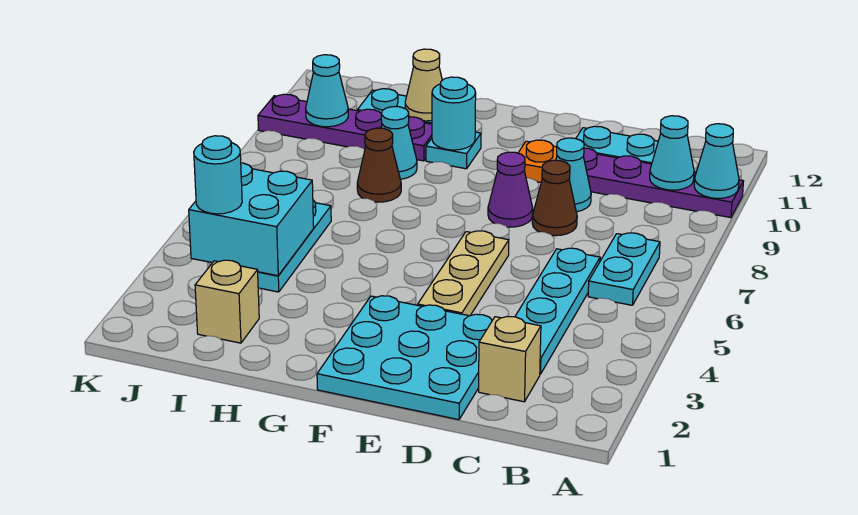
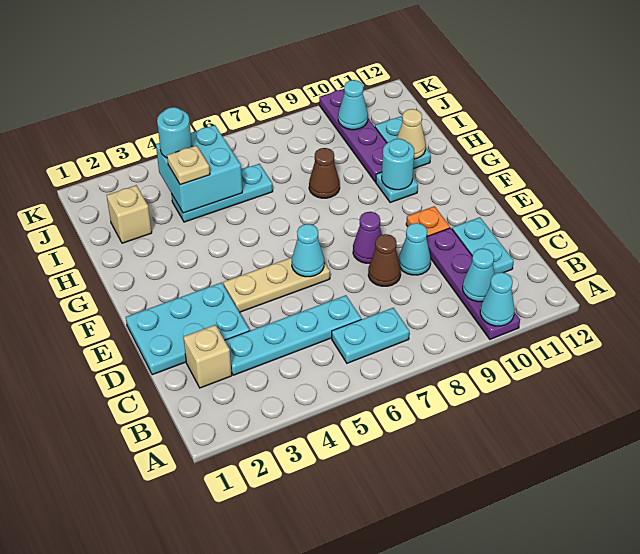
cyan 3x3 plate [317,296,492,420] -> cyan 2x3 plate [126,282,250,375]
cyan 1x1 cone [381,107,417,179] -> cyan 1x1 cone moved to [292,224,324,277]
none -> tan 1x1 plate [167,146,210,185]

